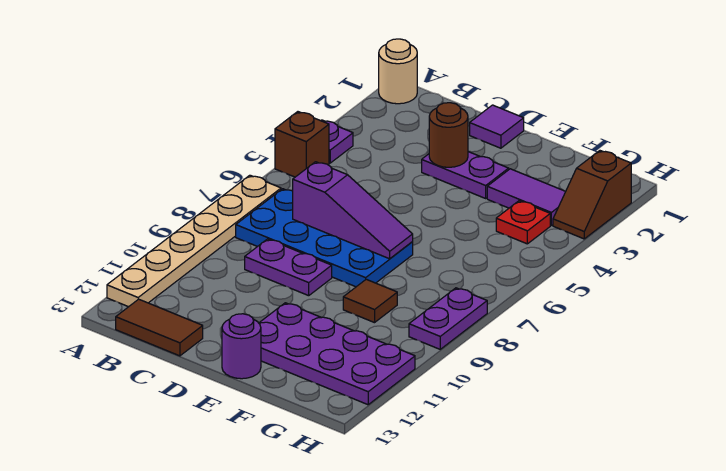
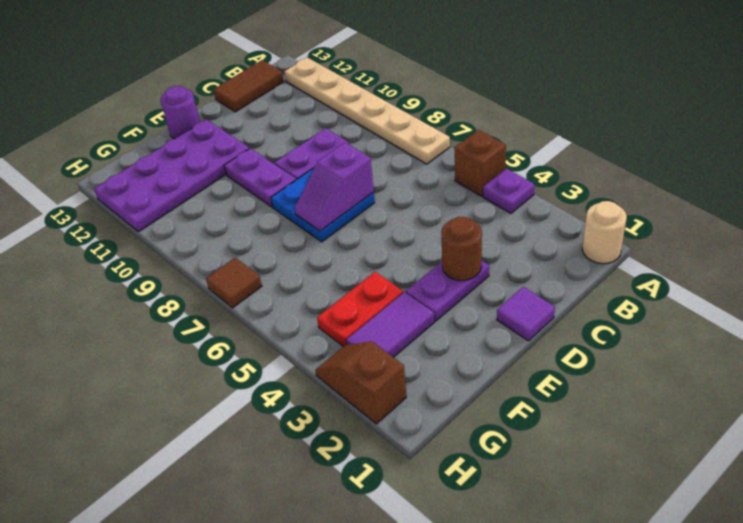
blue 2x4 plate [236,189,413,287] -> blue 2x2 plate [271,167,375,242]
purple 1x3 slope [293,162,413,259] -> purple 1x2 slope [295,143,374,231]
brown 1x1 tile [343,279,397,323] -> brown 1x1 tile moved to [206,258,262,308]
red 1x1 plate [496,201,550,244] -> red 1x2 plate [317,272,403,347]
purple 1x2 plate [409,288,487,349] -> purple 1x2 plate moved to [224,148,296,207]

